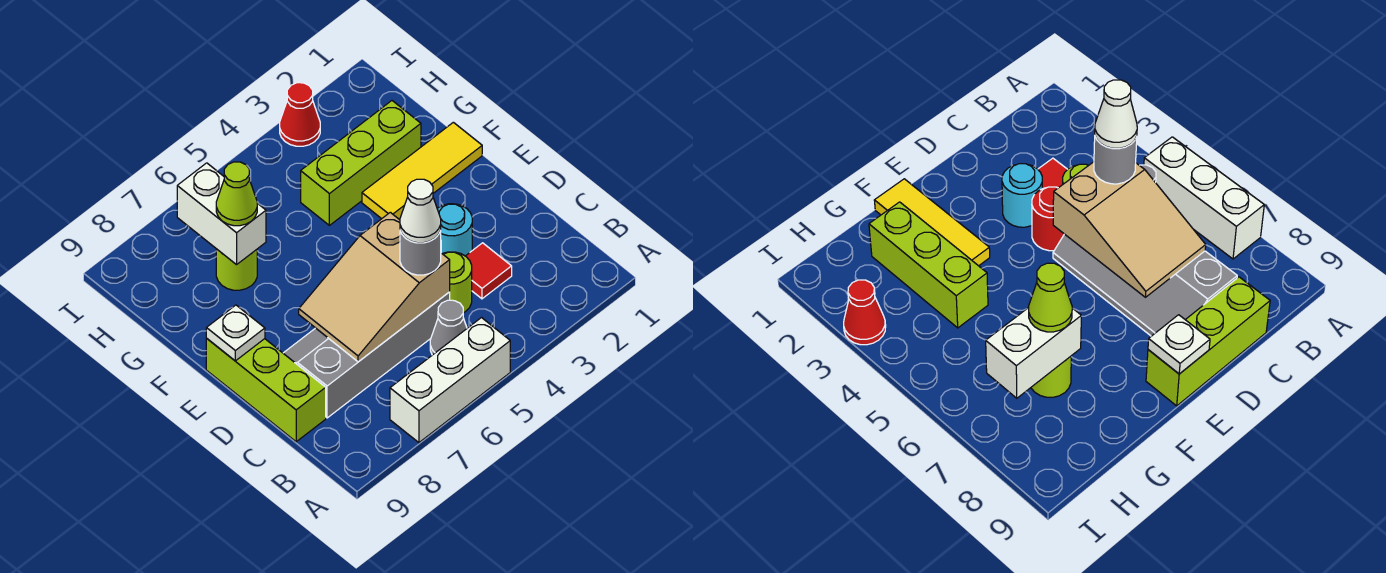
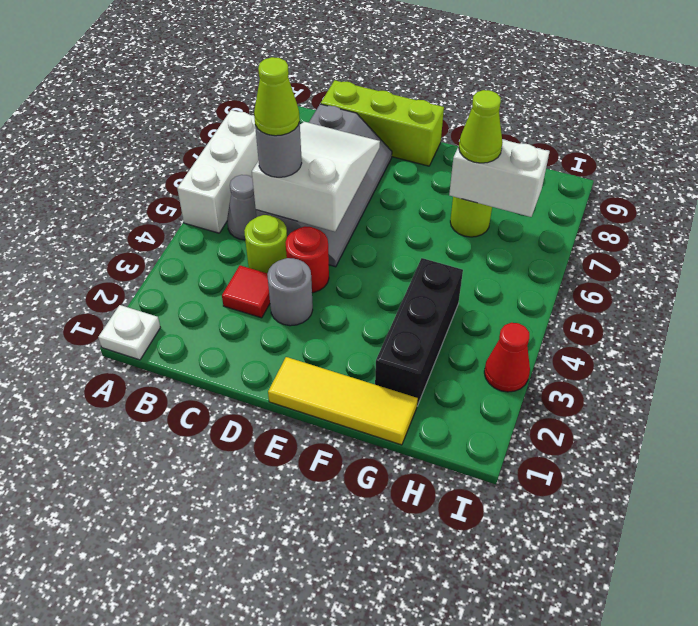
tan 2x3 slope [299,212,450,362] -> white 2x3 slope [252,122,380,232]
white 1x1 cone [400,179,441,243] -> lime 1x1 cone [254,57,300,136]
cyan 1x1 round brick [437,204,472,256] -> grey 1x1 round brick [267,258,313,326]
white 1x1 plate [206,305,265,361] -> white 1x1 plate moved to [98,305,160,360]
yellow 1x3 tile [362,122,482,219] -> yellow 1x3 tile turned to [268,357,418,445]
lime 1x3 brick [301,101,421,225] -> black 1x3 brick [375,258,463,406]

